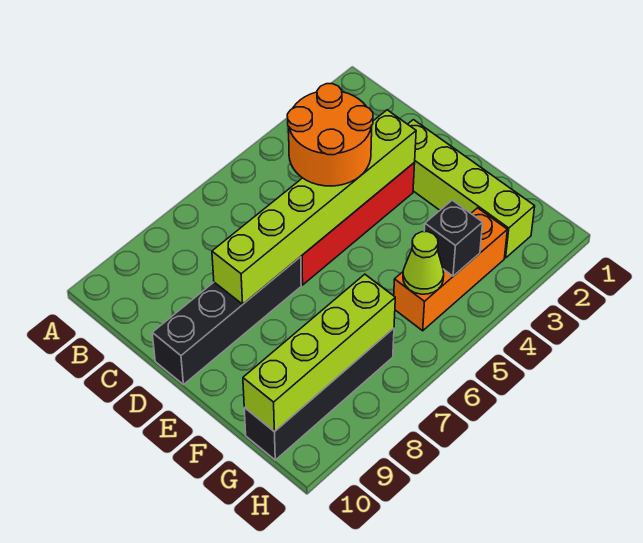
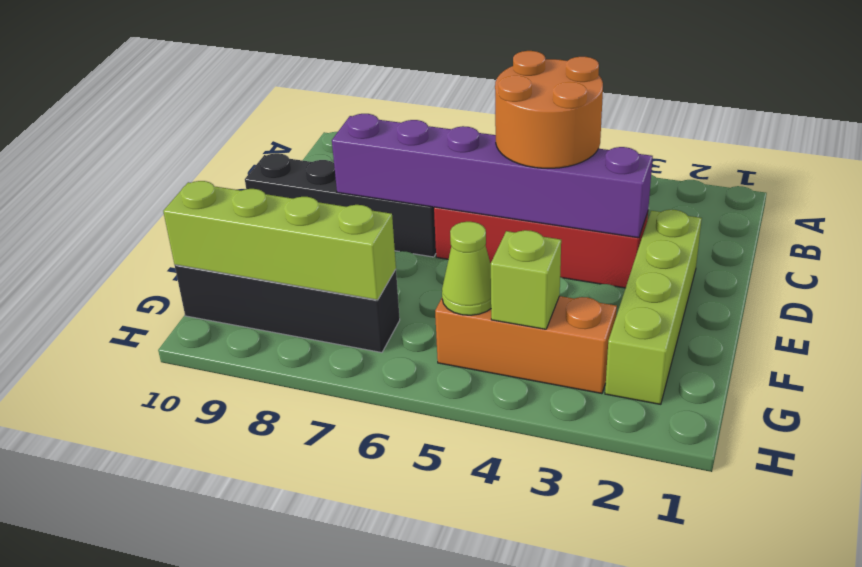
lime 1x6 brick [212,110,416,304] -> purple 1x6 brick [332,114,653,238]
black 1x1 brick [424,200,483,276] -> lime 1x1 brick [491,230,561,329]

